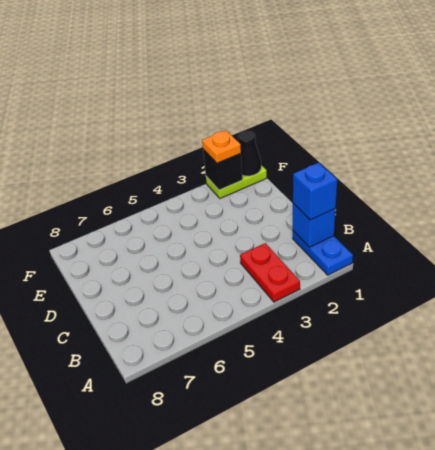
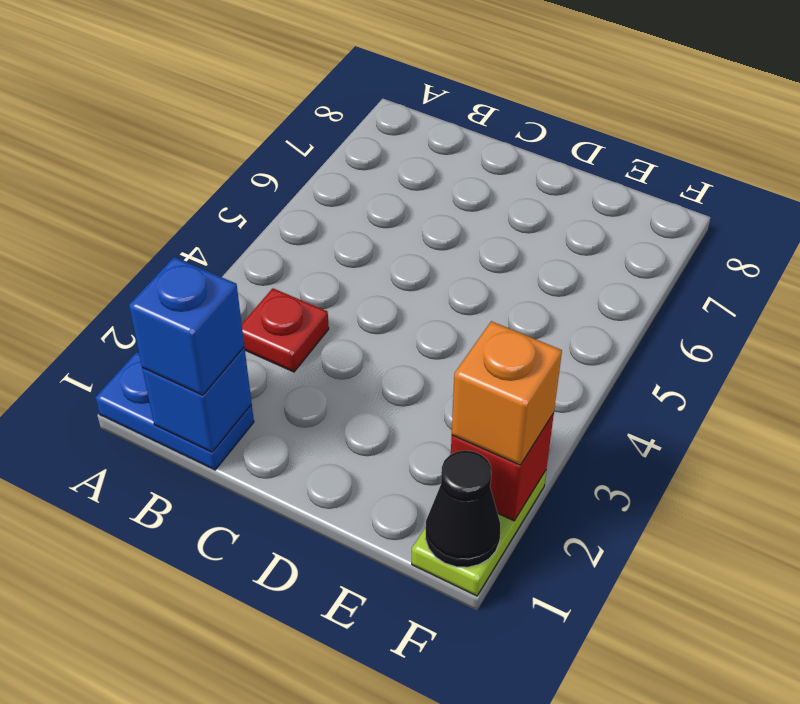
red 1x2 plate [240,243,300,302] -> red 1x1 plate [242,288,329,372]
black 1x1 brick [203,150,242,190] -> red 1x1 brick [451,413,554,521]
orange 1x1 plate [202,130,241,163] -> orange 1x1 brick [452,321,562,465]

